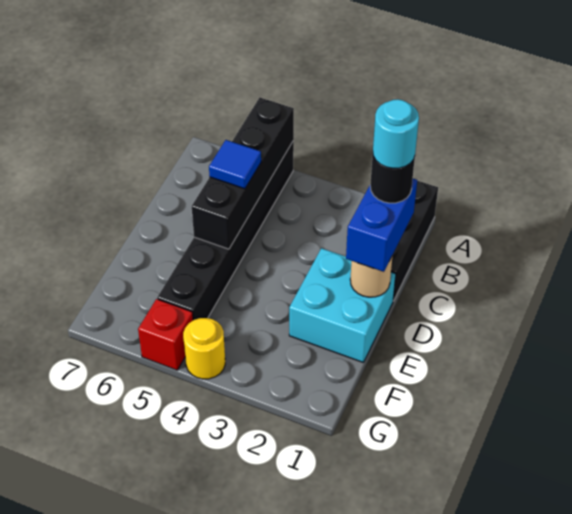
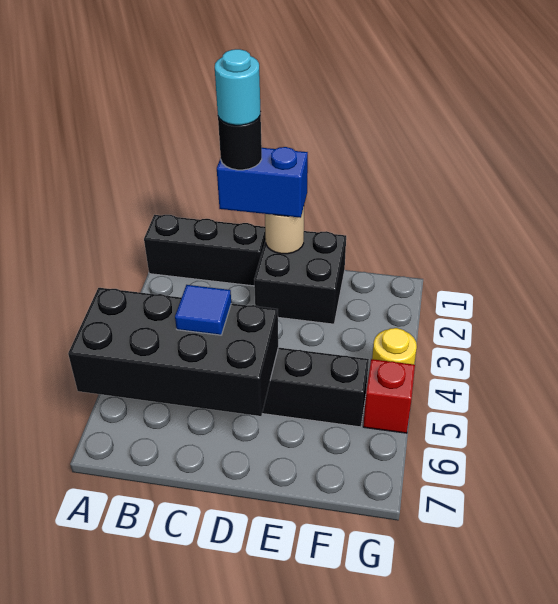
black 1x4 brick [192,98,294,249] -> black 2x4 brick [68,288,278,416]
cyan 2x2 brick [289,248,396,362] -> black 2x2 brick [254,231,346,324]

